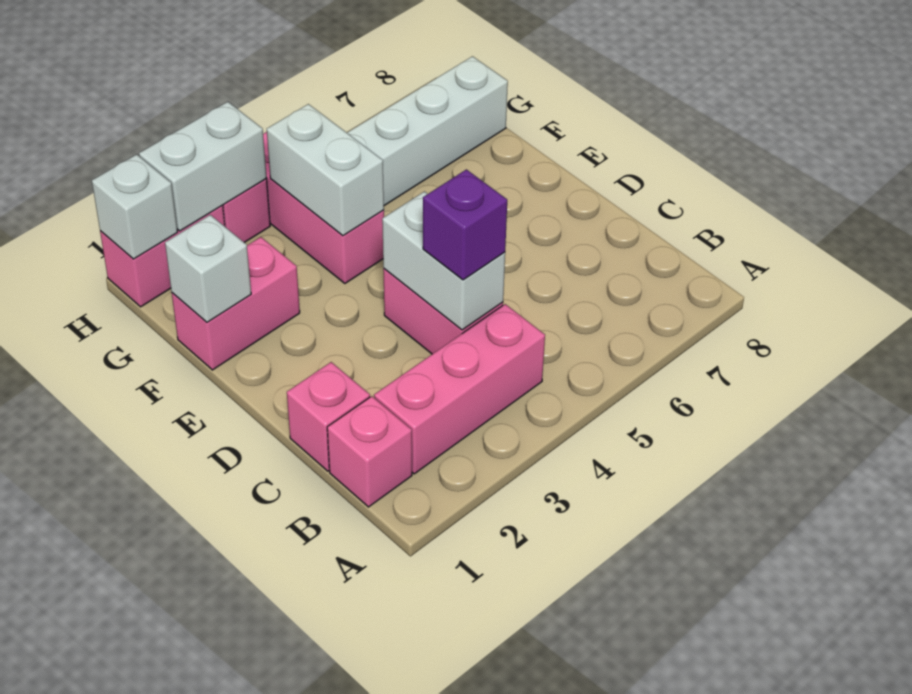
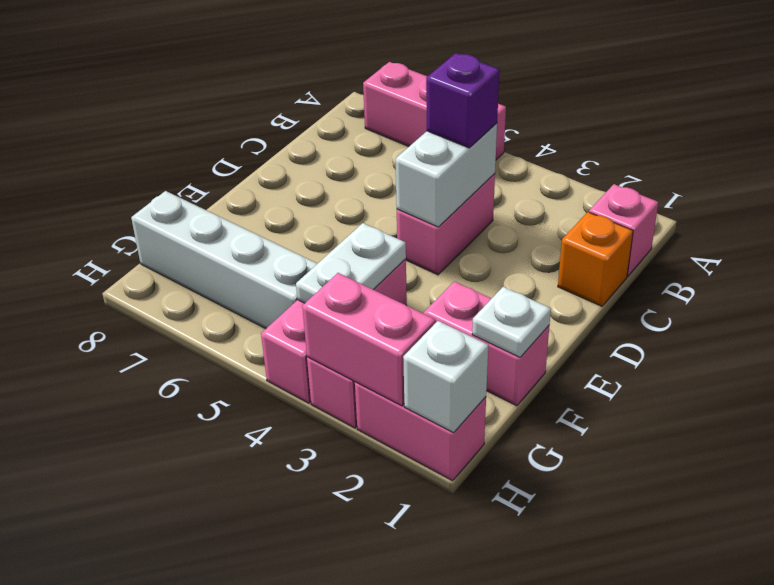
pink 1x3 brick [374,304,545,474] -> pink 1x3 brick moved to [363,62,506,160]
pink 1x1 brick [287,362,370,471] -> orange 1x1 brick [558,212,633,306]
white 1x1 brick [165,215,251,322] -> white 1x1 plate [472,287,551,357]
white 1x2 brick [267,104,384,236] -> white 1x2 plate [296,223,406,303]
white 1x2 brick [139,102,266,231] -> pink 1x2 brick [302,273,435,406]

